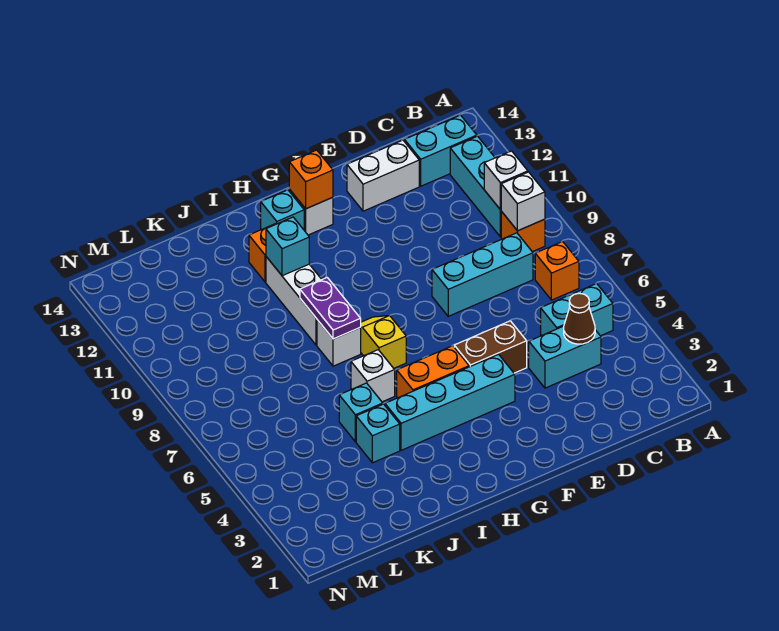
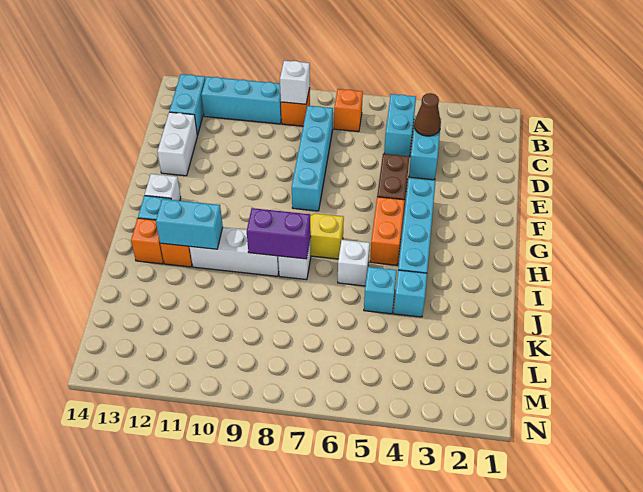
white 1x1 brick [484,151,528,210] -> none
cyan 1x3 brick [432,233,533,316] -> cyan 1x4 brick [292,106,333,211]
orange 1x1 brick [289,150,333,209] -> orange 1x1 brick moved to [131,218,164,264]
purple 1x2 plate [300,278,361,339] -> purple 1x2 brick [247,208,311,259]
cyan 1x1 brick [266,217,309,276] -> cyan 1x2 brick [156,199,223,249]

